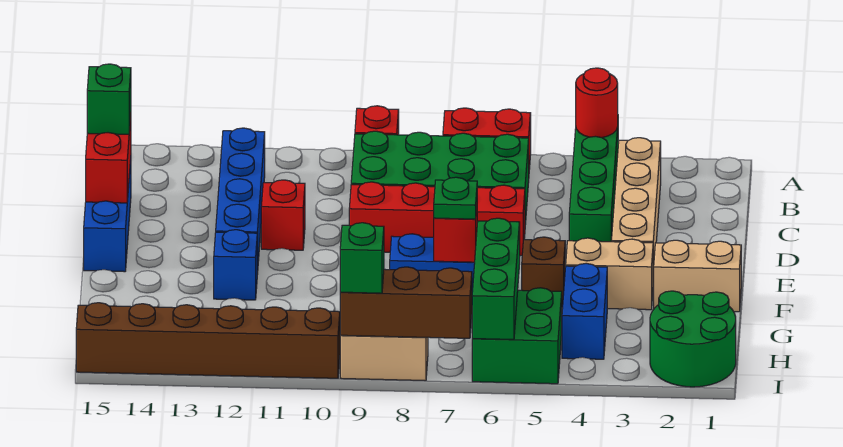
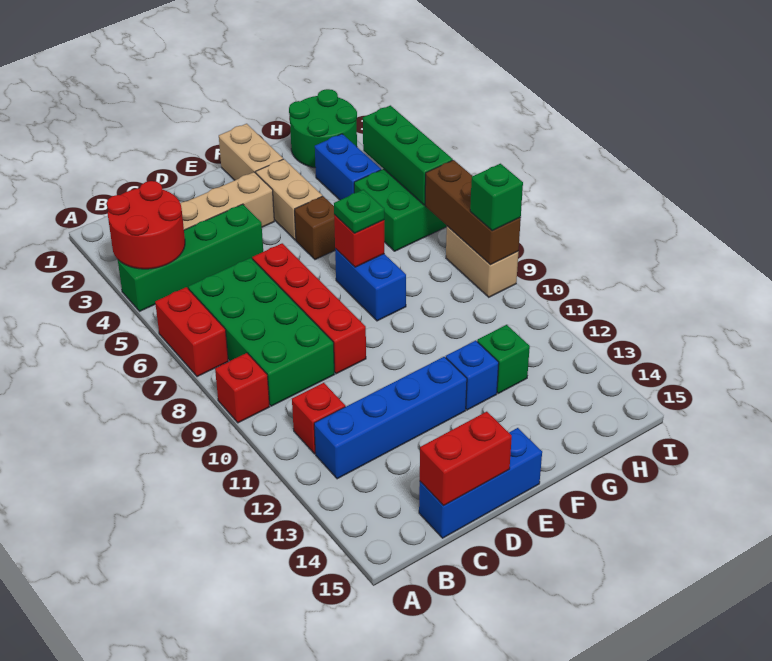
red 1x1 round brick [576,68,618,138] -> red 2x2 round brick [107,181,185,269]
green 1x1 brick [87,64,131,134] -> green 1x1 brick moved to [477,325,530,393]
red 1x1 brick [261,180,305,250] -> red 1x1 brick moved to [292,383,345,454]
blue 1x2 brick [562,263,607,359] -> blue 1x2 brick turned to [315,134,381,200]
green 1x3 brick [472,218,520,340] -> green 1x3 brick turned to [363,105,453,205]
brown 1x6 brick [76,303,340,378] -> none

